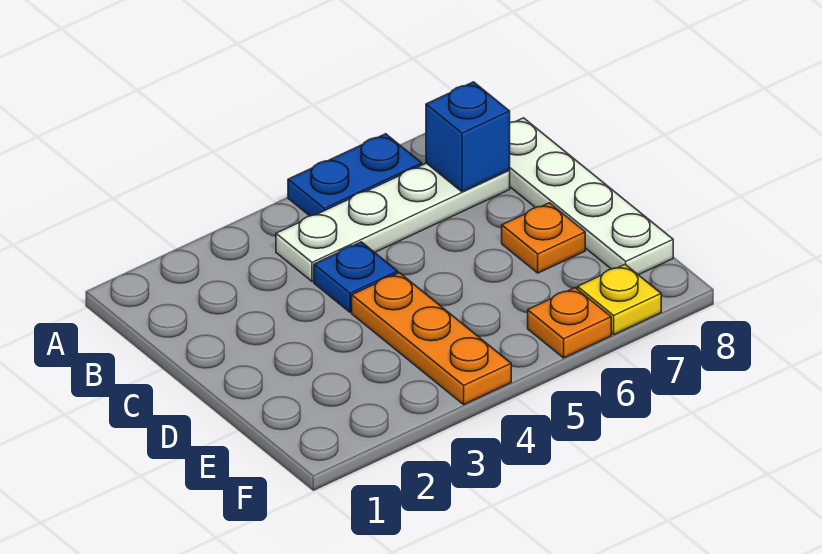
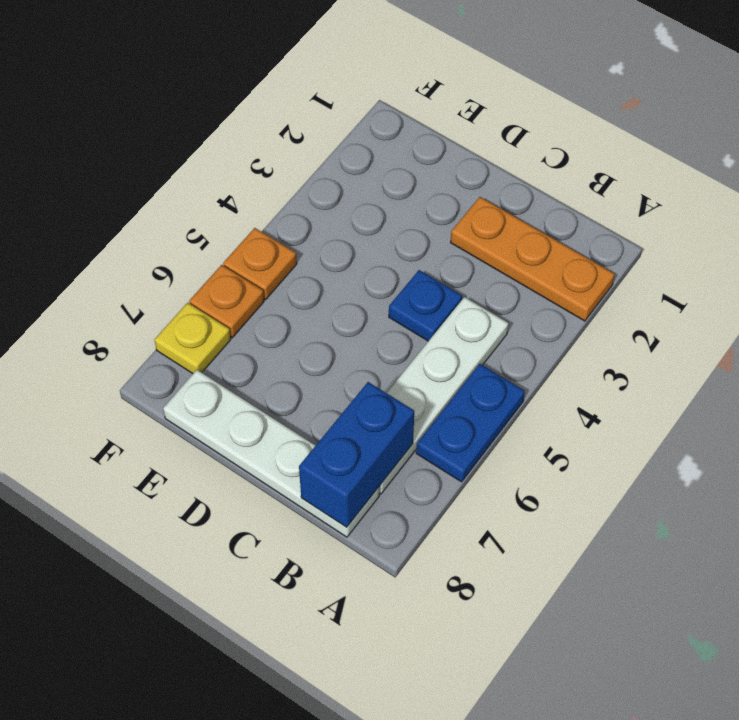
blue 1x1 brick [426,82,510,192] -> blue 1x2 brick [299,382,414,527]
orange 1x3 plate [352,273,511,404] -> orange 1x3 plate moved to [451,197,615,321]
orange 1x1 plate [502,203,585,273] -> orange 1x1 plate moved to [223,228,297,299]

